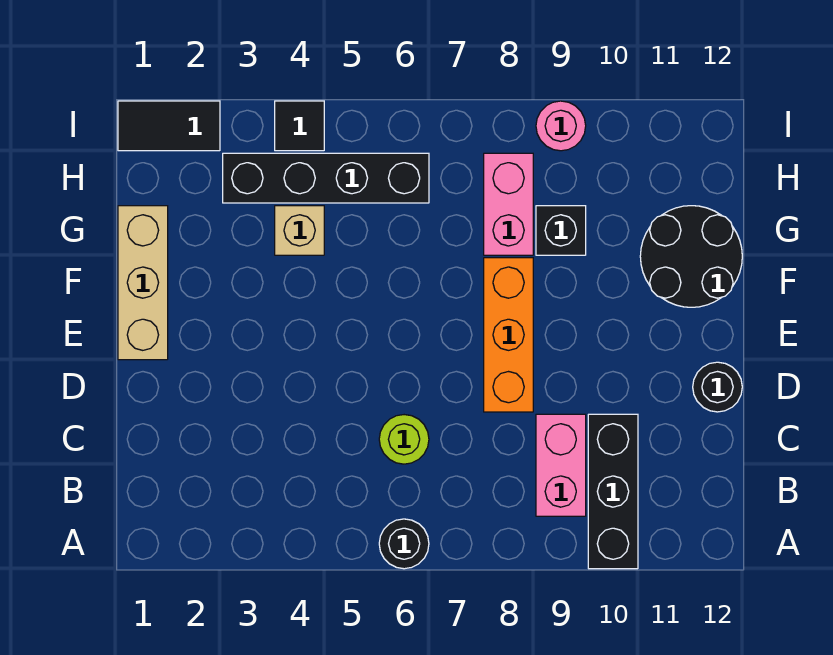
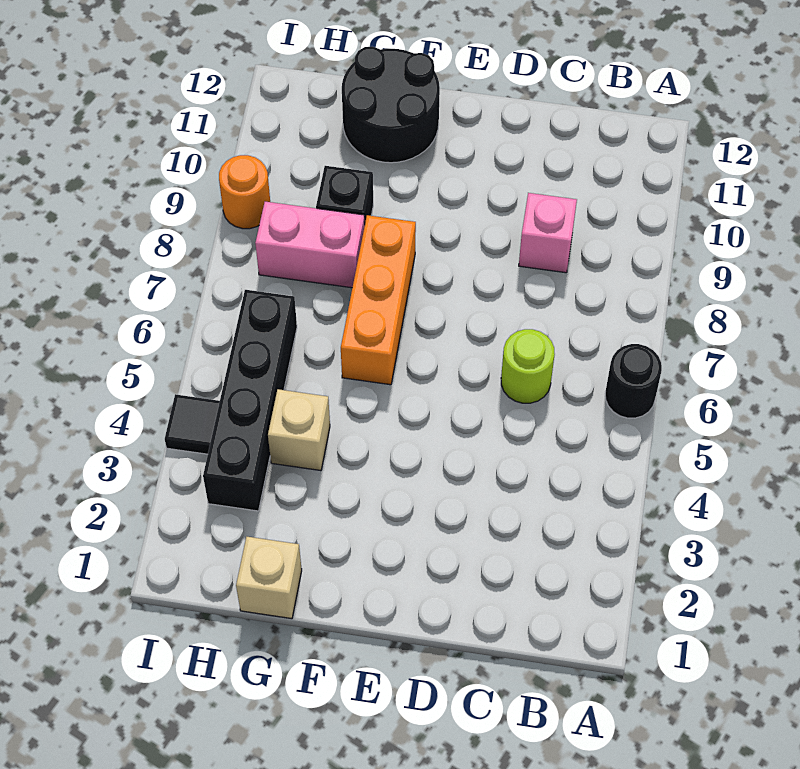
black 1x3 brick [588,414,638,569] -> none
pink 1x2 brick [536,414,586,516] -> pink 1x1 brick [519,193,577,273]
orange 1x3 brick [484,258,533,412] -> orange 1x3 brick turned to [341,215,416,385]
black 1x1 round brick [693,362,742,412] -> none
tan 1x3 brick [118,206,168,360] -> tan 1x1 brick [236,537,302,619]
black 1x2 tile [118,101,220,151] -> none
pink 1x1 round brick [536,101,586,151] -> orange 1x1 round brick [219,155,270,229]

